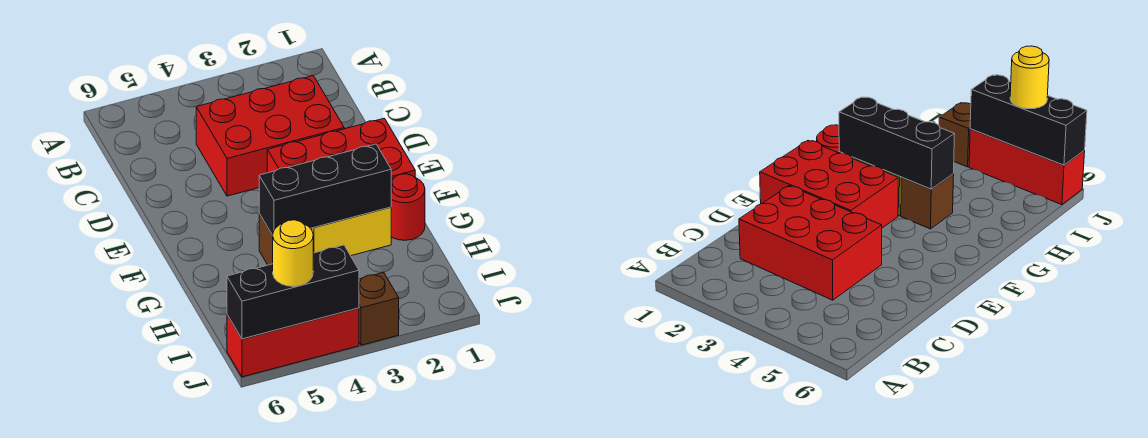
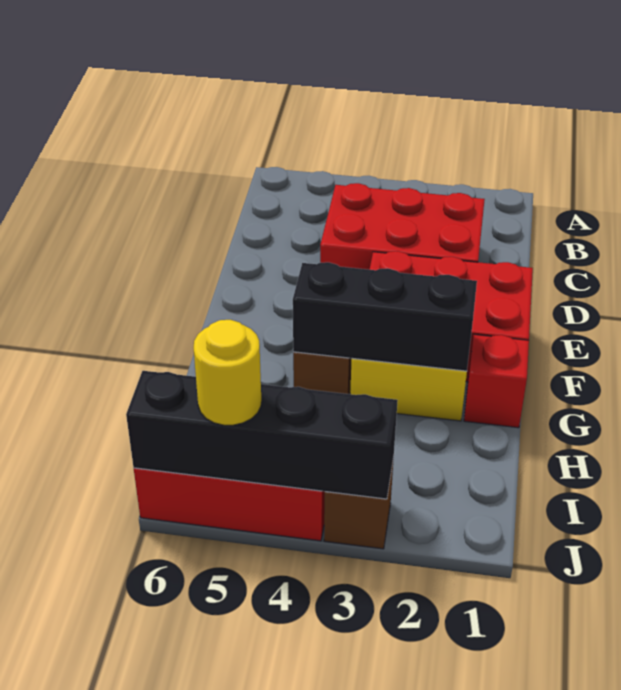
red 1x1 round brick [391,174,425,240] -> red 1x1 brick [464,335,529,428]
black 1x3 brick [227,245,359,339] -> black 1x4 brick [126,371,398,499]

